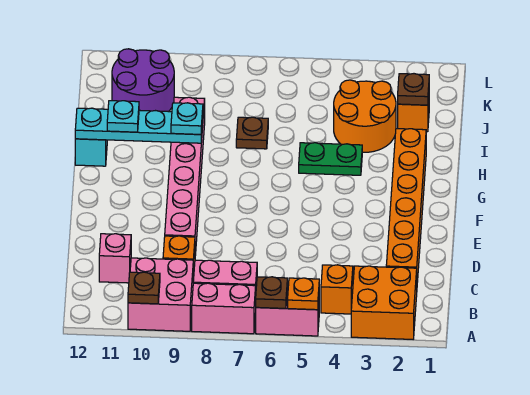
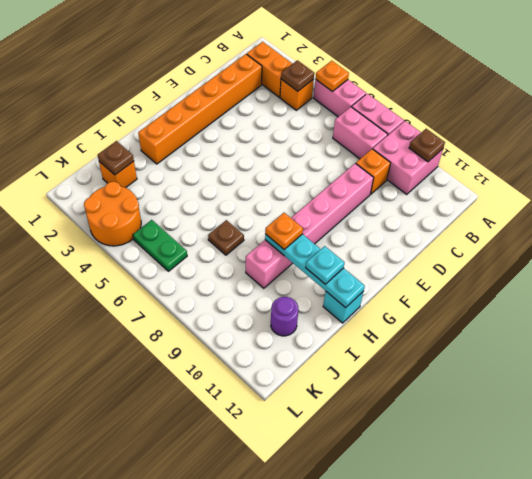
orange 2x2 brick [351,266,417,339] -> orange 1x2 brick [247,42,292,97]
brown 1x1 plate [256,277,287,308] -> brown 1x1 plate moved to [281,60,314,91]
pink 1x1 brick [99,234,131,283] -> none
green 1x2 plate [299,143,362,175] -> green 1x2 plate moved to [133,220,187,271]
cyan 1x1 plate [171,103,203,134] -> orange 1x1 plate [265,213,303,250]
orange 2x2 round brick [334,80,396,152] -> orange 2x2 round brick moved to [84,182,141,246]
purple 2x2 round brick [112,49,174,112] -> purple 1x1 round brick [271,297,298,336]

